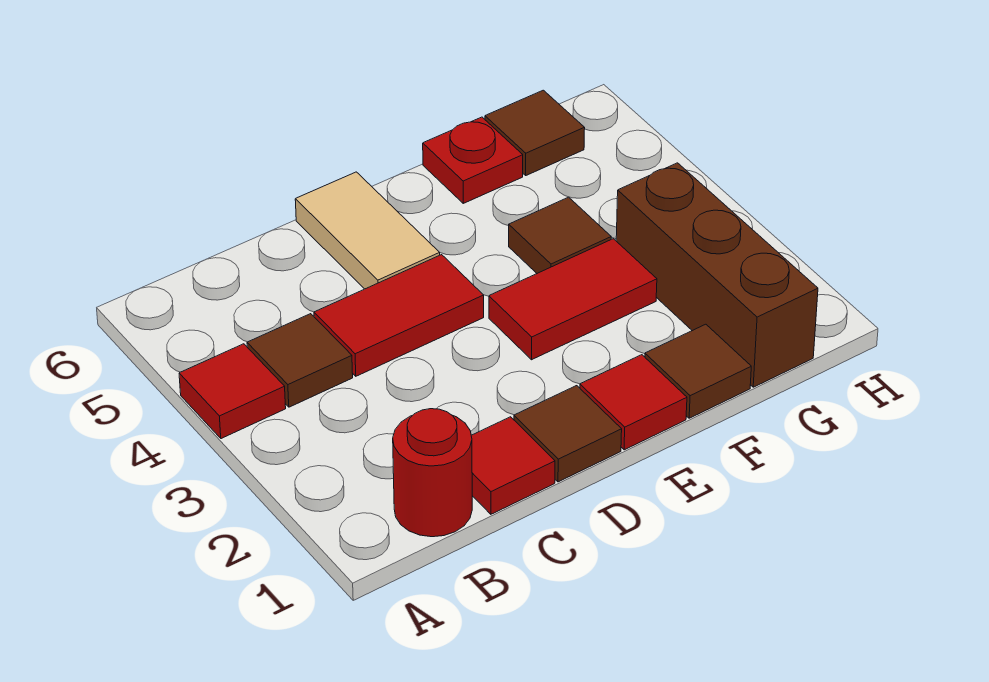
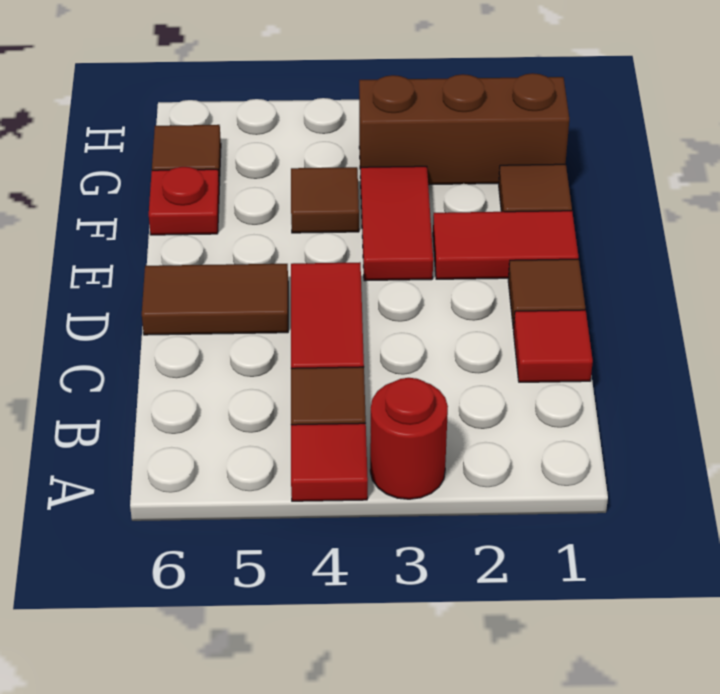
red 1x1 round brick [393,409,472,537] -> red 1x1 round brick moved to [370,378,448,499]
tan 1x2 tile [295,172,440,289] -> brown 1x2 tile [142,264,288,335]
red 1x1 tile [580,355,687,450] -> red 1x2 tile [433,211,579,279]

